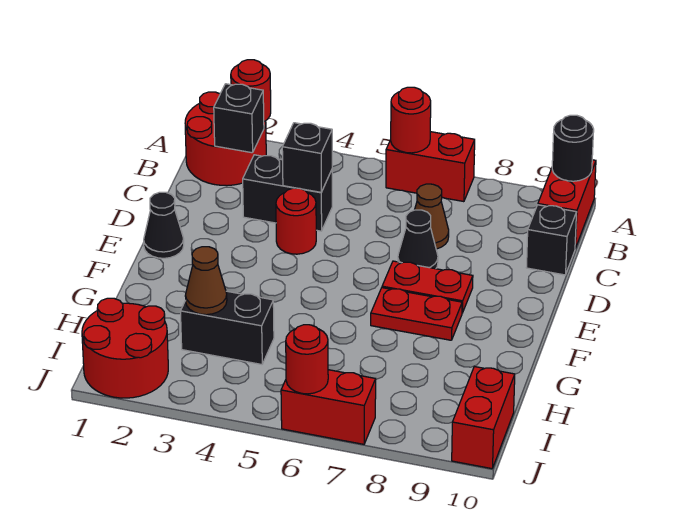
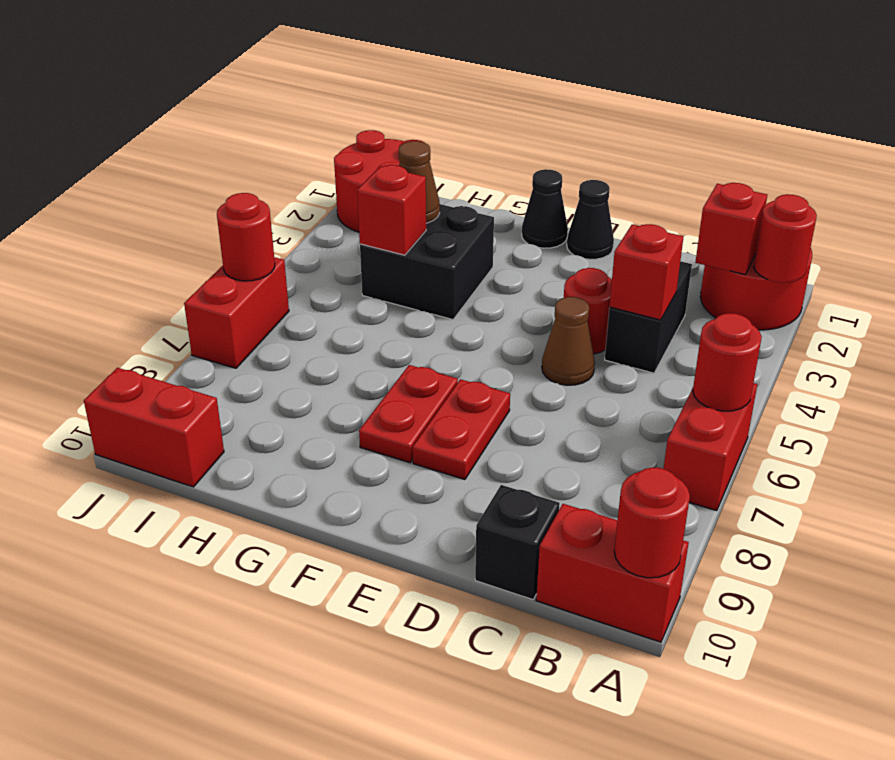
black 1x1 round brick [552,115,594,181] -> red 1x1 round brick [614,467,690,578]
black 1x1 brick [214,84,264,153] -> red 1x1 brick [695,183,767,274]
black 1x1 brick [282,123,332,192] -> red 1x1 brick [609,224,683,320]
brown 1x1 cone [415,184,449,249] -> brown 1x1 cone moved to [542,297,595,385]
black 1x1 cone [398,210,438,269] -> black 1x1 cone moved to [522,169,568,248]
black 1x2 brick [180,291,274,364] -> black 2x2 brick [360,204,494,320]
none -> red 1x1 brick [357,165,426,255]

